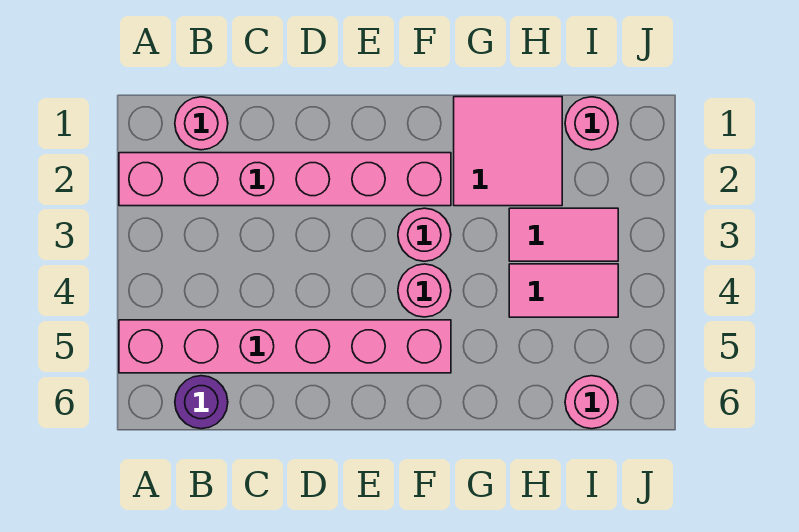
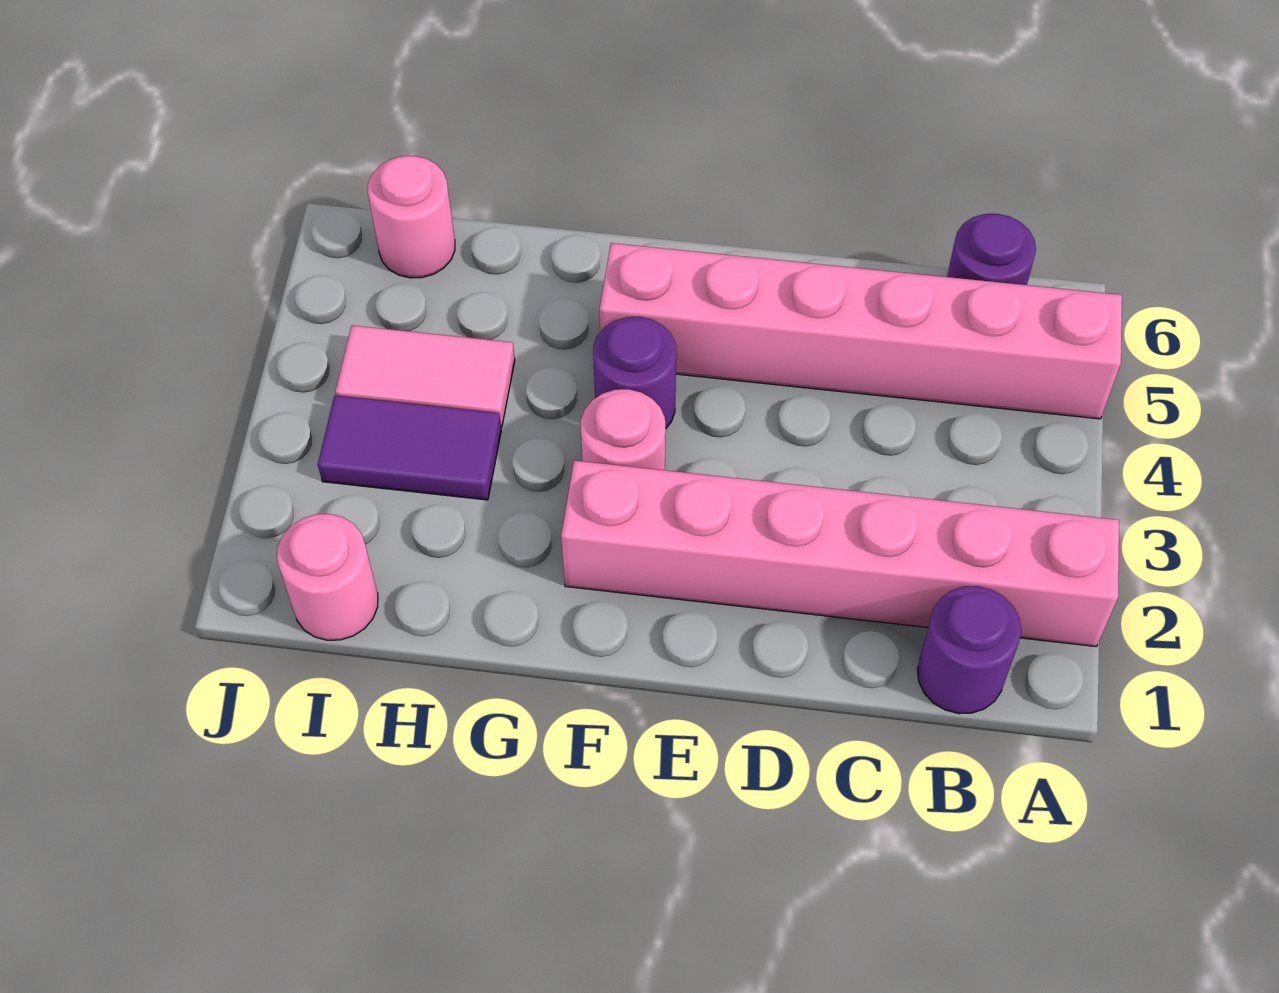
pink 1x1 round brick [175,97,228,150] -> purple 1x1 round brick [917,586,1021,714]
pink 1x1 round brick [398,264,451,317] -> purple 1x1 round brick [593,317,676,428]
pink 2x2 tile [454,97,562,206] -> none
pink 1x2 tile [509,208,618,261] -> purple 1x2 tile [318,395,501,500]

